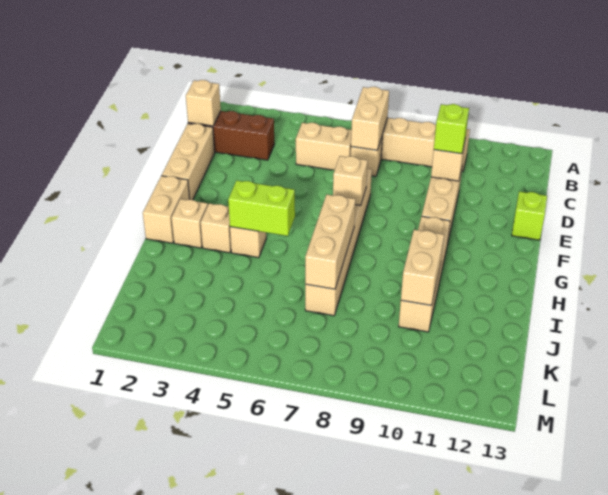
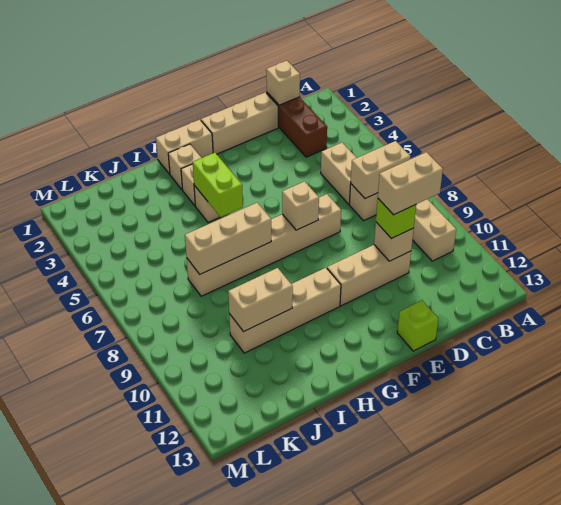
none -> tan 1x2 brick [378,152,443,215]

